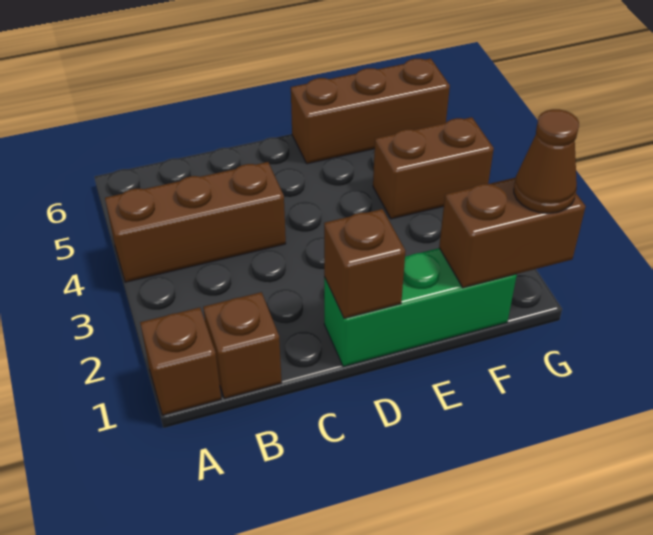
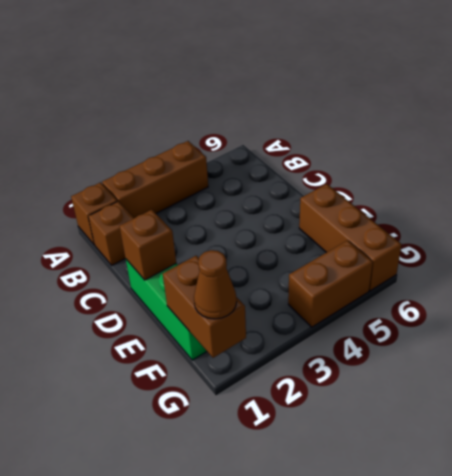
brown 1x3 brick [105,162,286,282] -> brown 1x3 brick turned to [102,141,208,218]
brown 1x2 brick [373,117,494,219] -> brown 1x2 brick turned to [288,240,373,327]

